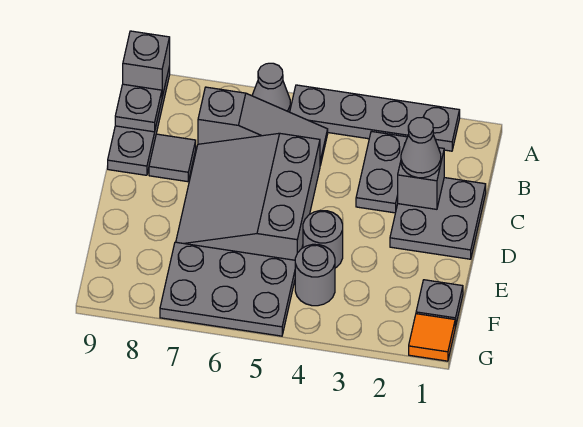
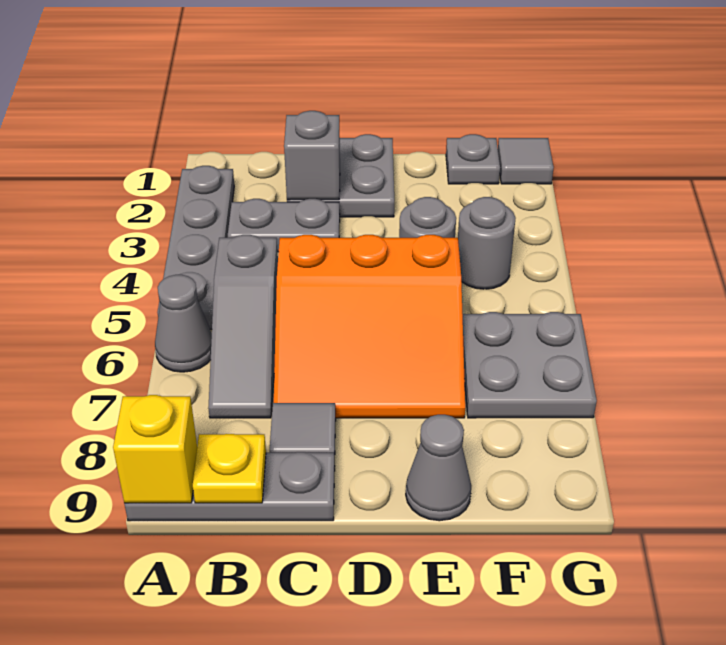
grey 1x1 brick [123,31,170,96] -> yellow 1x1 brick [113,395,197,503]
grey 1x3 slope [198,87,328,165] -> grey 1x3 slope turned to [208,235,278,418]
grey 1x1 plate [115,84,162,132] -> yellow 1x1 plate [193,434,266,503]
grey 1x1 cone [401,117,441,178] -> grey 1x1 cone moved to [406,415,471,521]
grey 3x3 slope [176,133,320,260] -> orange 3x3 slope [274,235,465,418]
grey 2x3 plate [160,242,295,336] -> grey 2x2 plate [463,312,597,418]
orange 1x1 tile [409,314,455,361] -> grey 1x1 tile [498,138,554,184]

